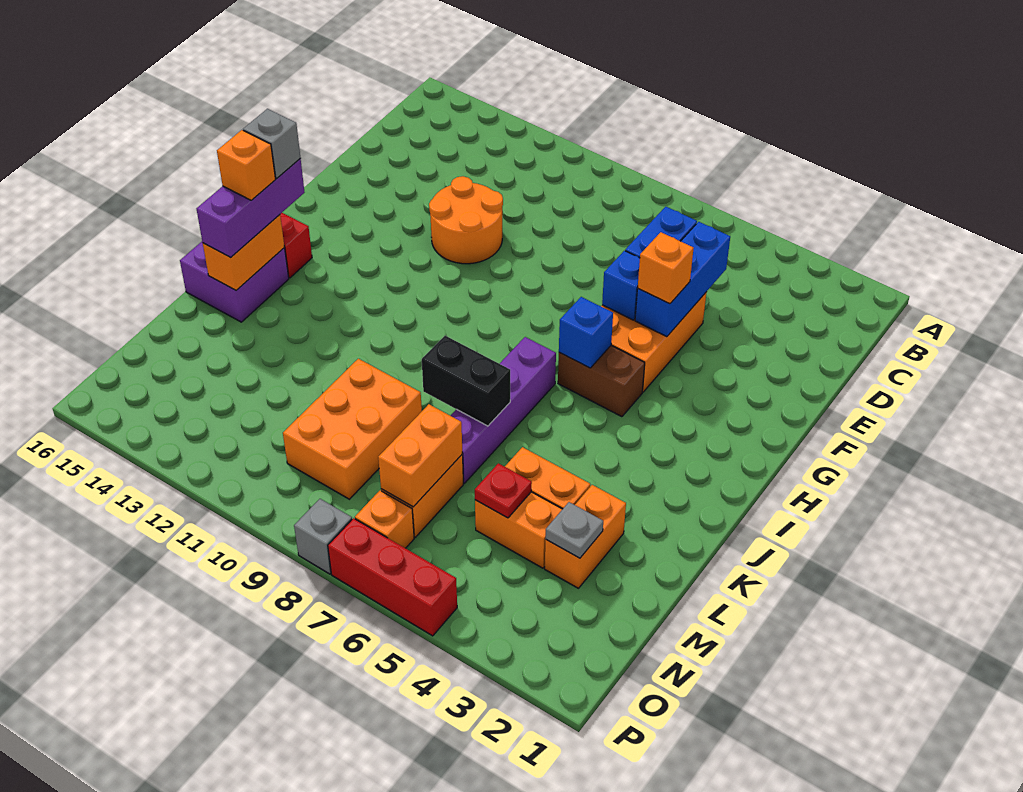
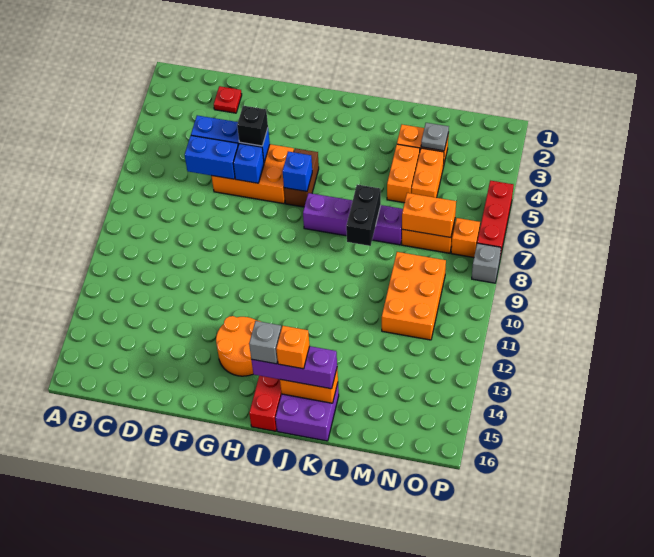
orange 2x2 round brick [429,176,503,264] -> orange 2x2 round brick moved to [216,316,261,376]
orange 1x1 brick [638,232,694,304] -> black 1x1 brick [237,106,268,146]
orange 2x3 brick [283,359,422,499] -> orange 2x3 brick turned to [382,252,446,340]
red 1x1 plate [475,463,532,518] -> red 1x1 plate moved to [214,86,242,113]

